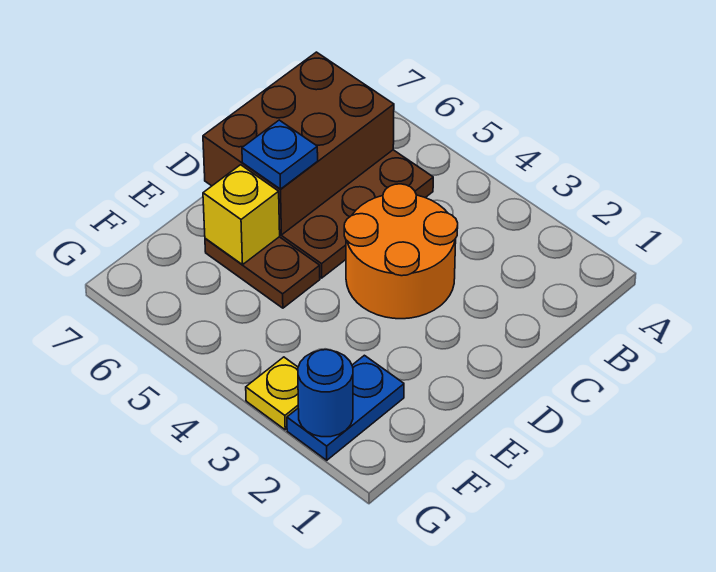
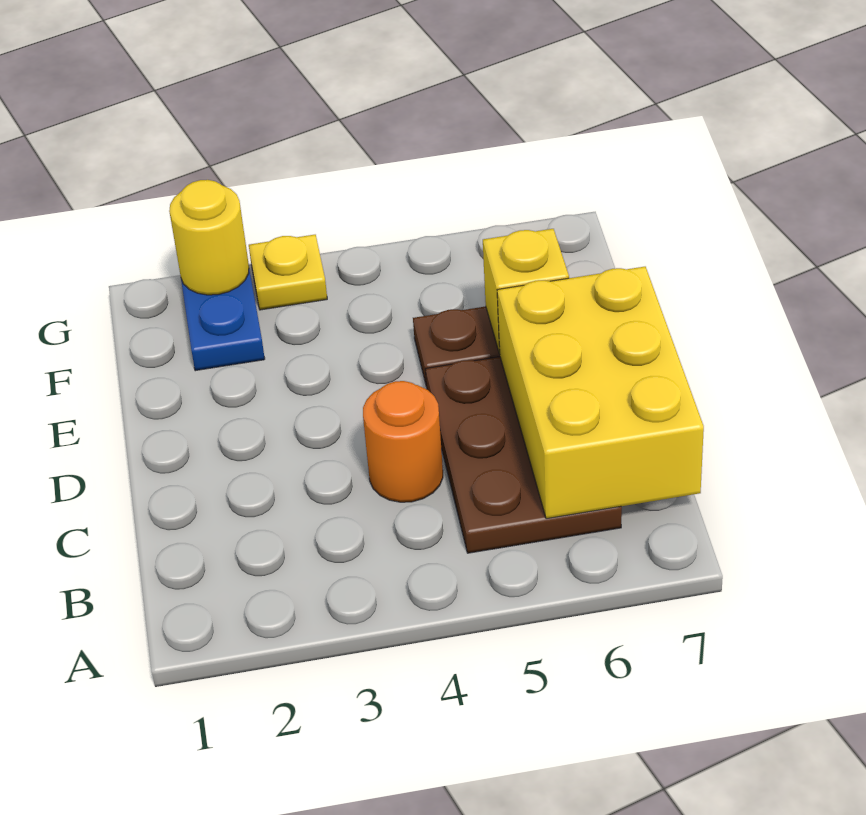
brown 2x3 brick [203,52,394,235] -> yellow 2x3 brick [497,267,704,519]
orange 2x2 round brick [344,184,458,319] -> orange 1x1 round brick [363,381,443,502]
blue 1x1 plate [242,120,318,189] -> none
blue 1x1 round brick [298,350,353,437] -> yellow 1x1 round brick [169,180,249,295]

